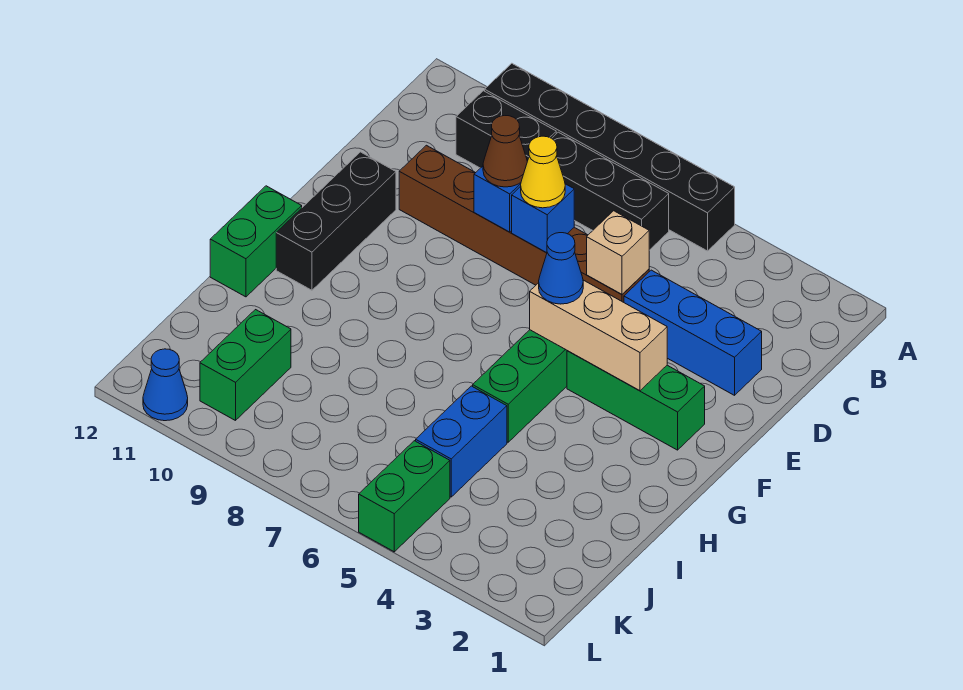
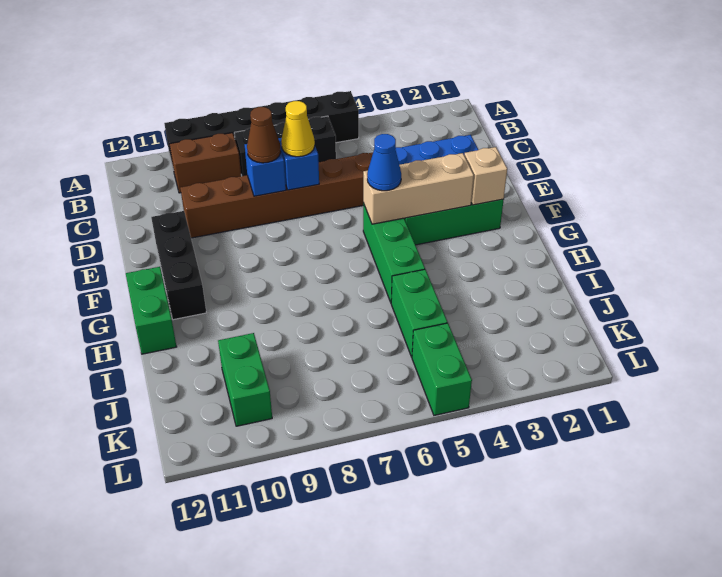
black 1x2 brick [456,91,556,168] -> brown 1x2 brick [170,133,241,193]
tan 1x1 brick [587,211,649,294] -> tan 1x1 brick moved to [464,147,507,205]
blue 1x2 brick [416,386,507,497] -> green 1x2 brick [391,269,447,357]
blue 1x1 cone [143,349,188,421] -> none

